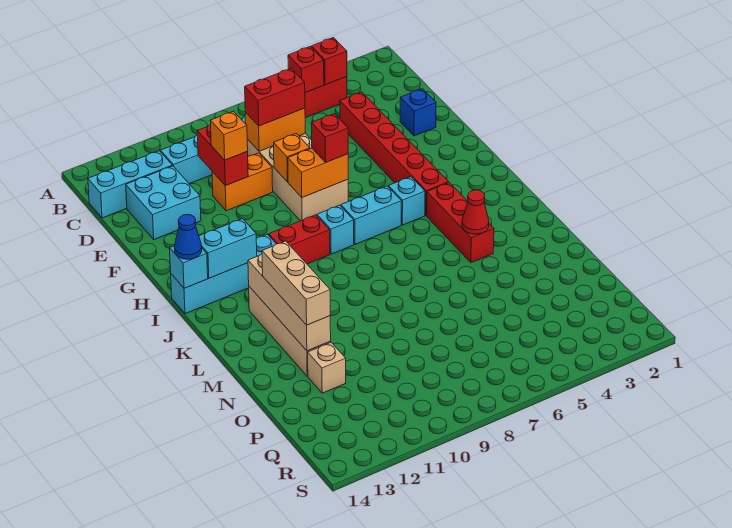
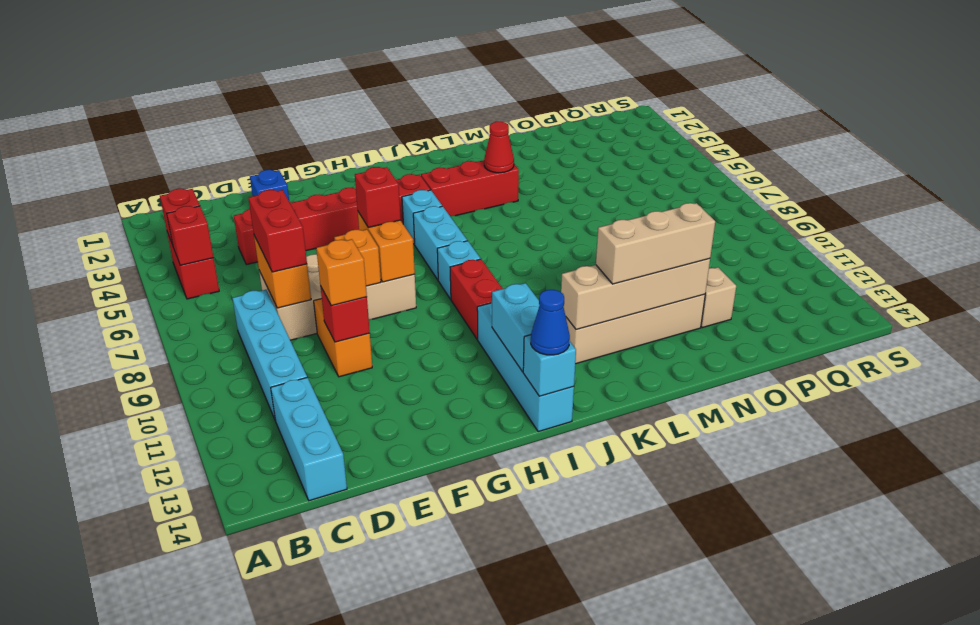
red 1x2 brick [197,125,248,186] -> red 1x1 brick [320,286,370,342]
cyan 2x2 brick [126,166,201,239] -> none

